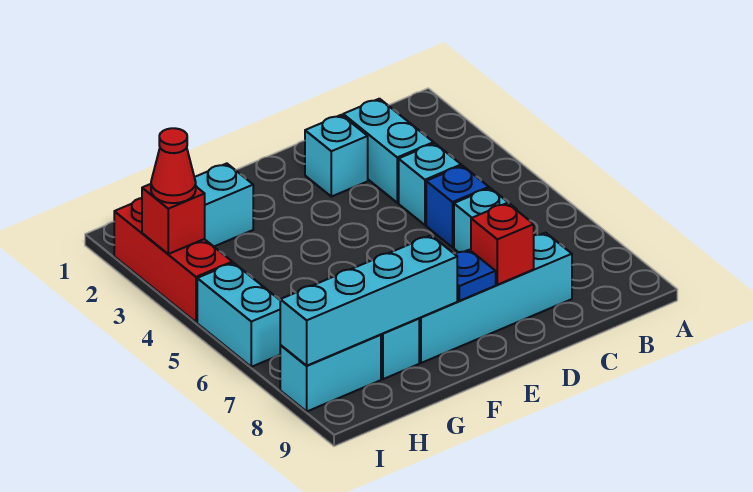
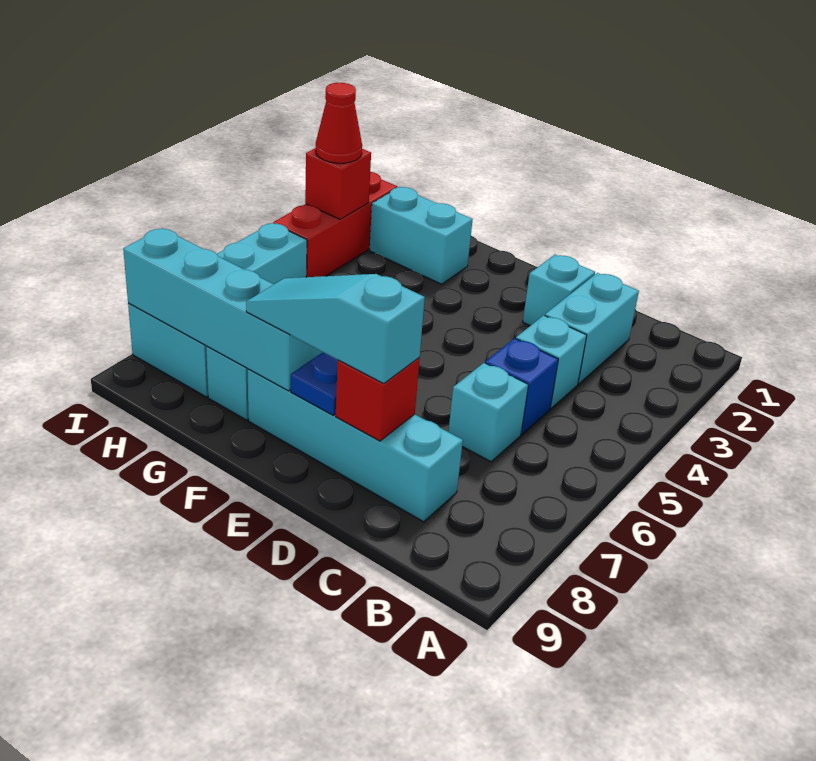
none -> cyan 1x3 slope [246,274,425,384]

